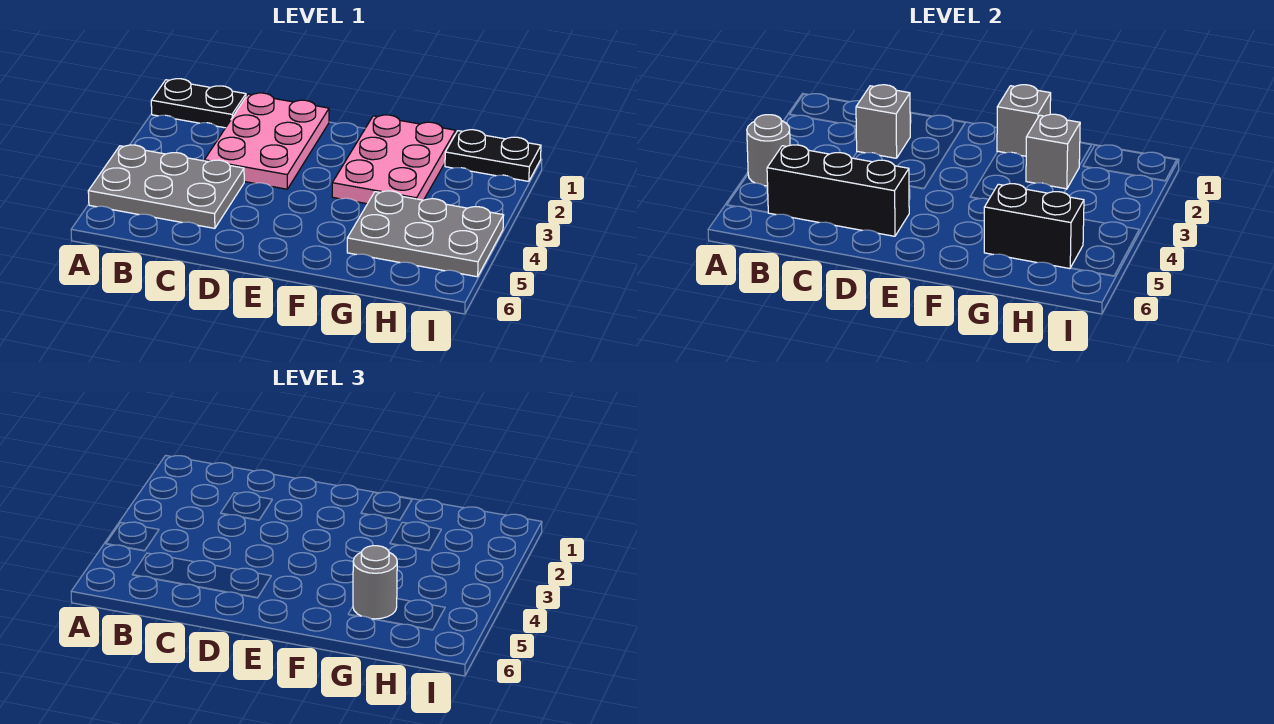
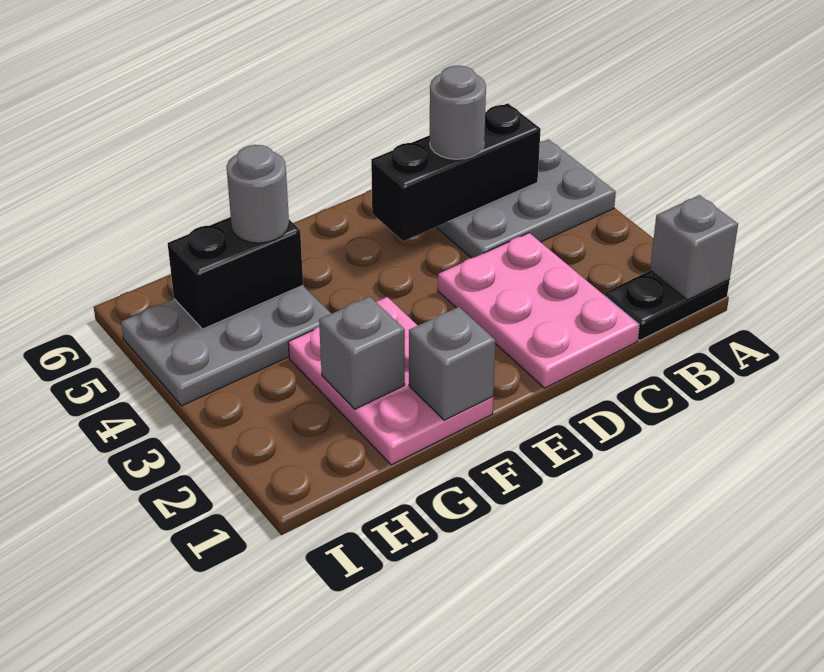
grey 1x1 round brick [747,115,790,186] -> grey 1x1 round brick moved to [430,66,486,159]
grey 1x1 brick [856,85,910,158] -> grey 1x1 brick moved to [650,195,738,300]
black 1x2 plate [445,130,541,181] -> none

